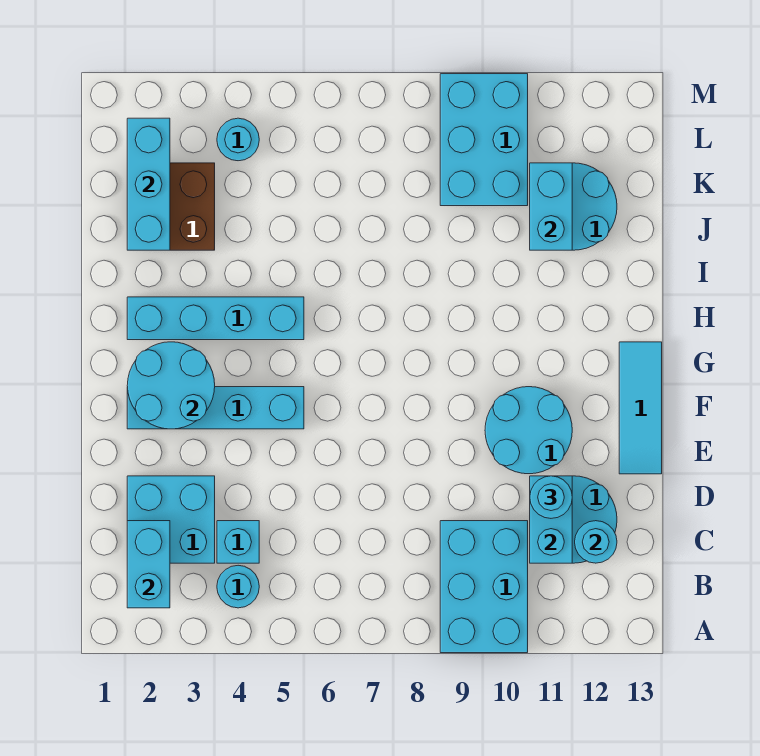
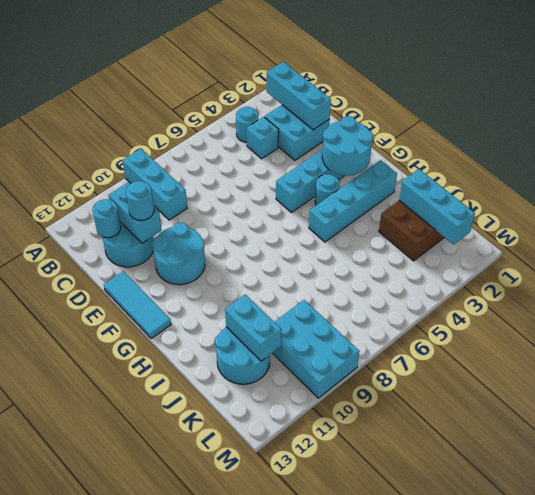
cyan 2x3 brick [440,521,528,653] -> cyan 1x3 brick [123,149,187,220]
cyan 1x2 brick [127,521,170,608] -> cyan 1x3 brick [267,62,331,130]
cyan 1x1 round brick [217,118,259,161] -> cyan 1x1 round brick moved to [315,174,340,205]

